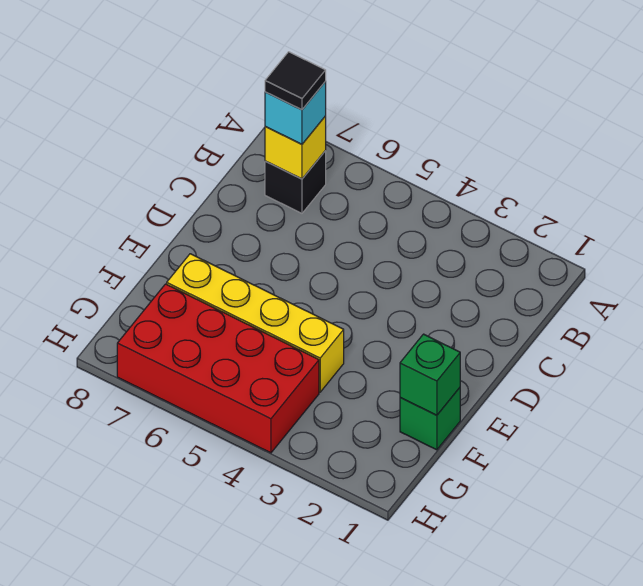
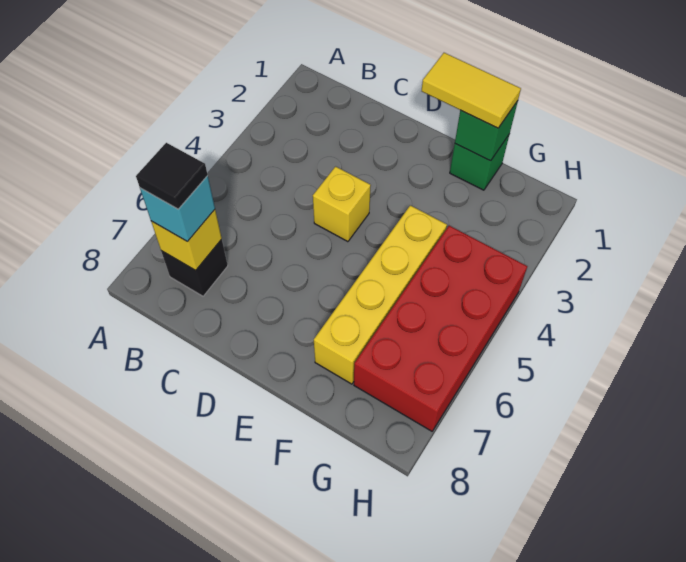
none -> yellow 1x1 brick [313,167,371,242]
none -> yellow 1x2 tile [422,53,521,128]

